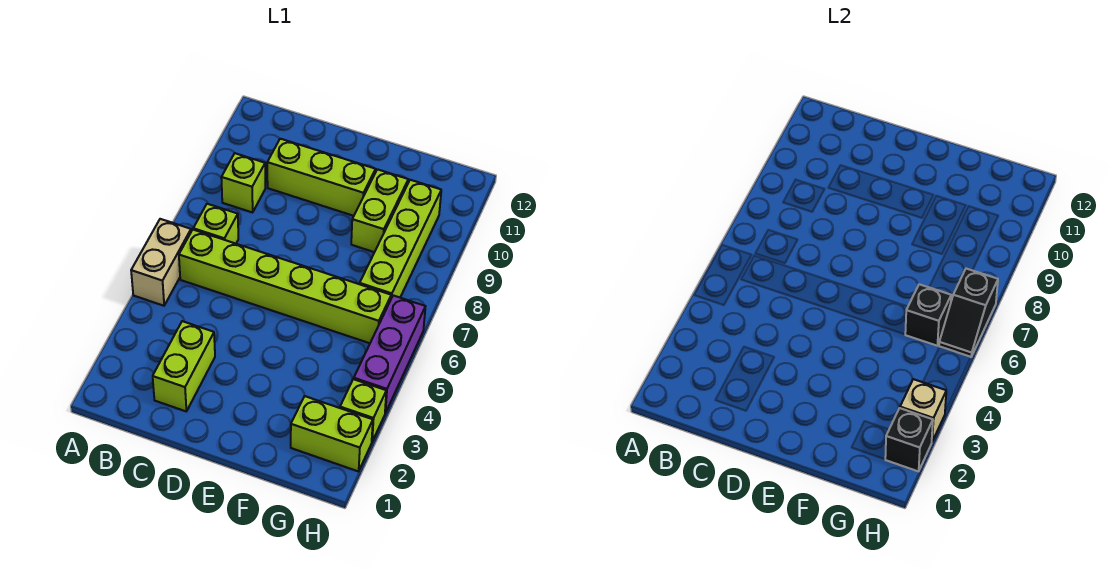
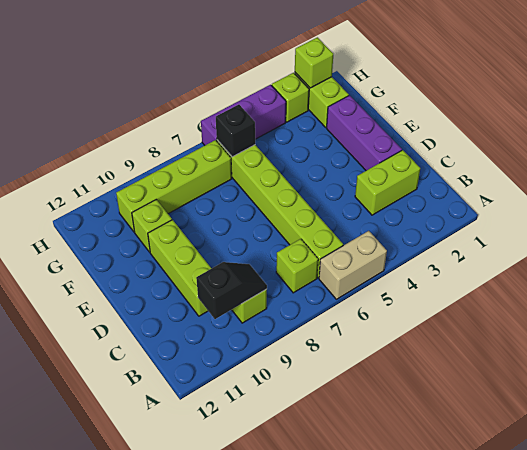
none -> purple 1x3 brick [327,95,402,171]
lime 1x2 brick [351,169,408,252] -> lime 1x1 brick [132,200,172,252]
black 1x1 brick [885,408,933,471] -> lime 1x1 brick [295,37,333,88]
tan 1x1 brick [900,379,946,441] -> none
black 1x2 slope [939,269,998,357] -> black 1x2 slope moved to [196,262,267,319]

